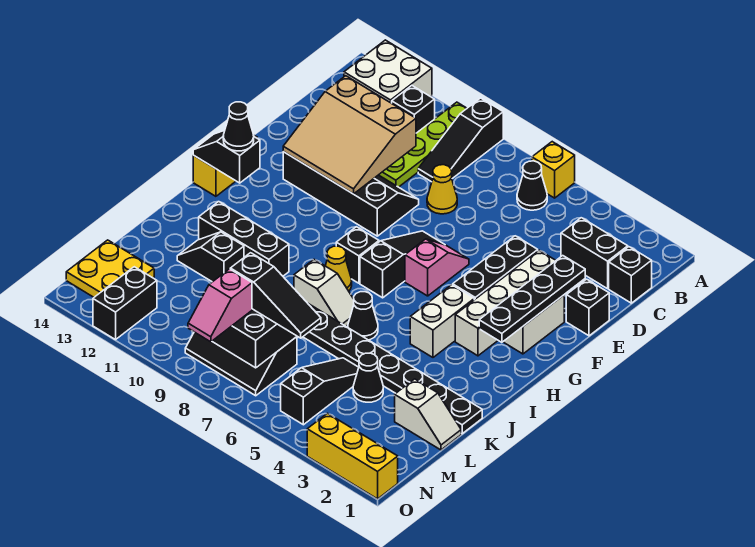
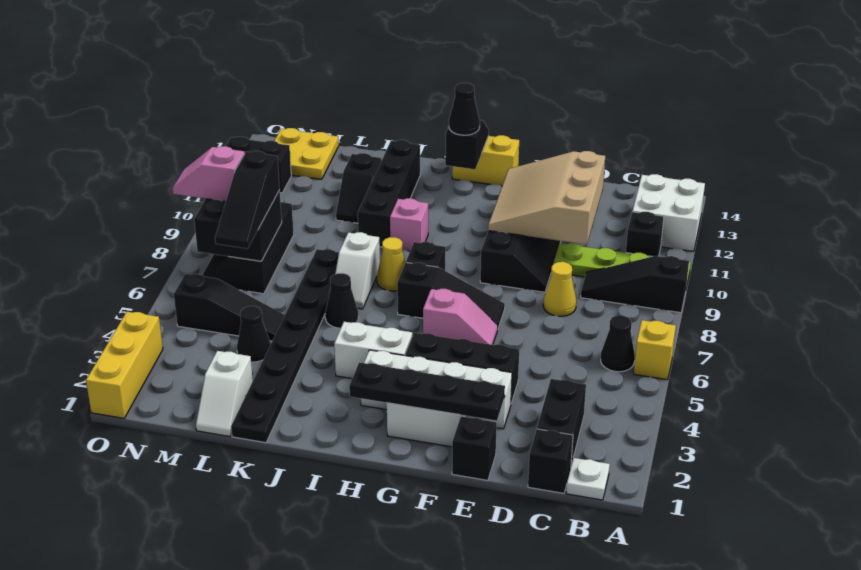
none -> white 1x1 plate [566,458,610,500]
none -> pink 1x1 brick [390,198,428,251]
black 1x3 brick [199,202,289,276] -> black 1x4 brick [358,140,420,247]
black 1x2 slope [177,232,244,282] -> black 1x2 slope turned to [336,153,381,223]

